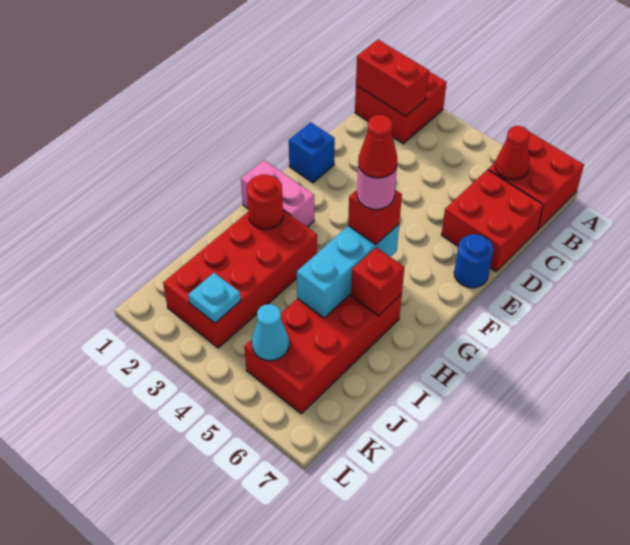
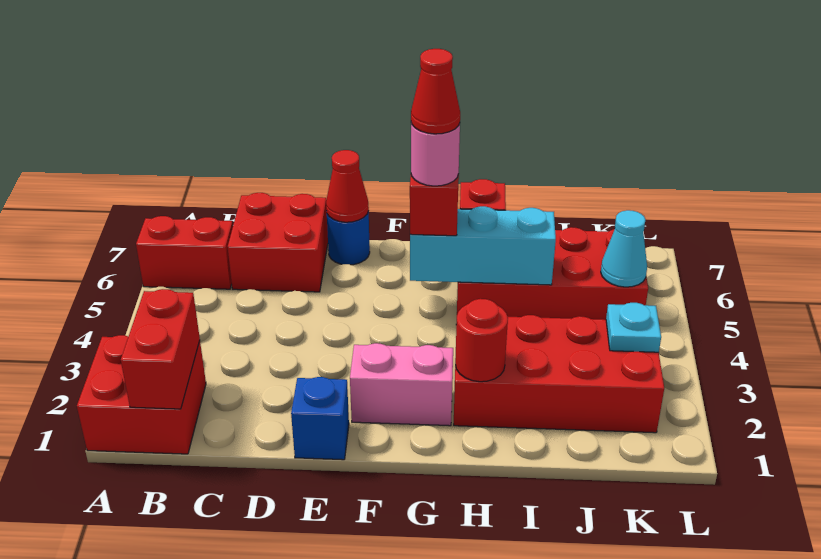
red 2x2 brick [488,132,584,230] -> red 1x2 brick [136,216,233,289]
red 1x1 cone [495,126,530,180] -> red 1x1 cone moved to [326,150,369,222]
pink 1x2 brick [241,160,314,227] -> pink 1x2 brick turned to [350,343,453,426]

